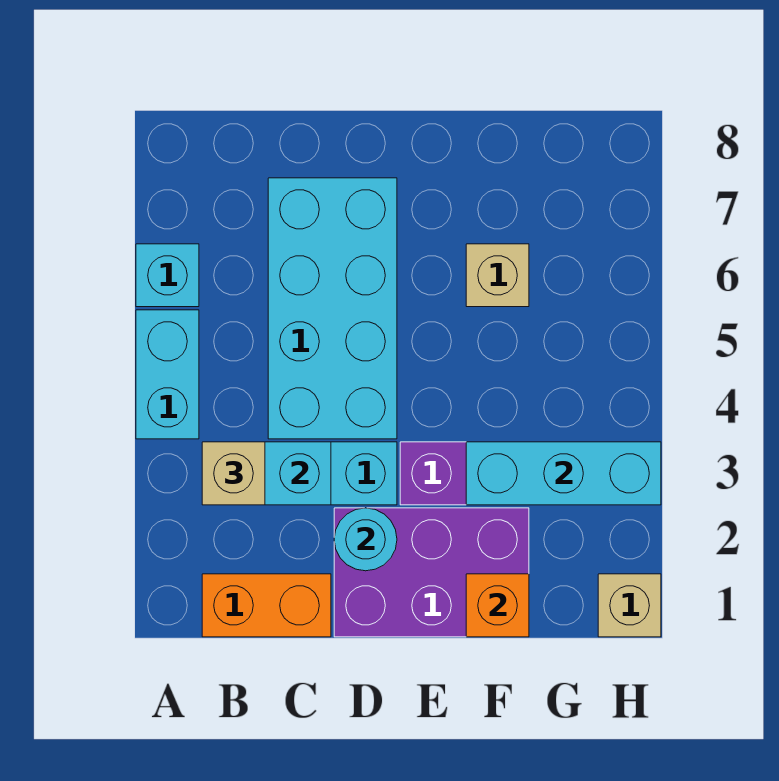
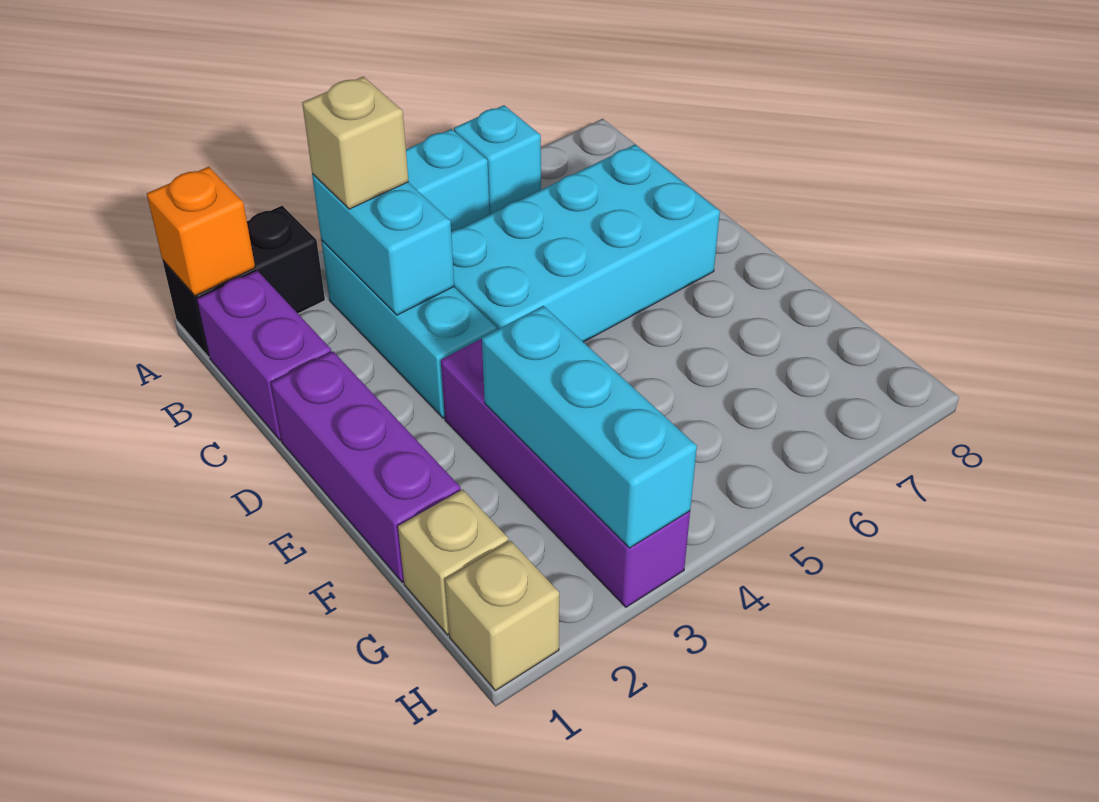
none -> black 1x2 brick [162,206,325,357]
orange 1x2 brick [202,574,331,637] -> purple 1x2 brick [197,271,331,441]
purple 2x3 brick [334,508,529,637] -> purple 1x3 brick [271,351,461,582]
cyan 1x1 round brick [334,508,397,571] -> none
orange 1x1 brick [466,574,529,637] -> orange 1x1 brick moved to [147,167,255,296]
tan 1x1 brick [466,244,529,307] -> tan 1x1 brick moved to [398,489,509,635]

